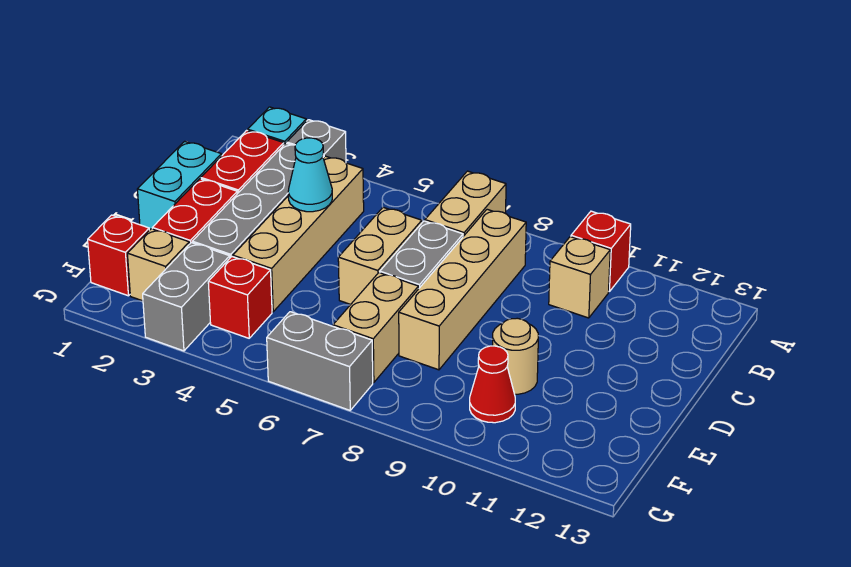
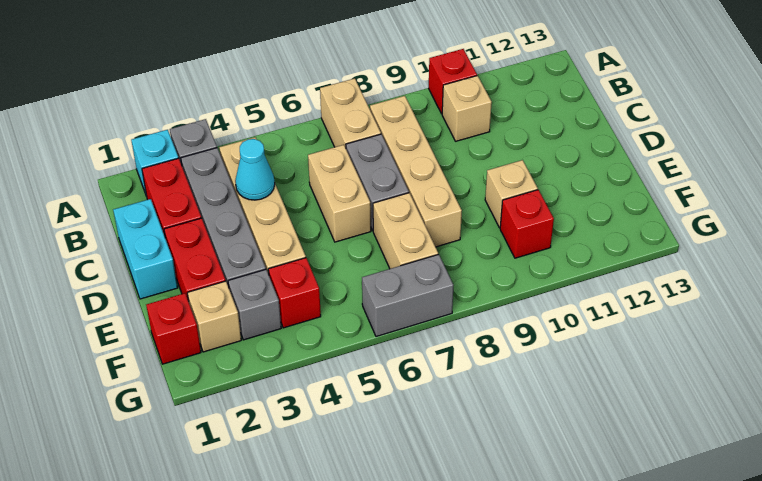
tan 1x1 round brick [493,318,538,394] -> tan 1x1 brick [485,160,538,228]
grey 1x2 brick [143,243,230,351] -> grey 1x1 brick [228,270,281,340]
red 1x1 cone [470,346,515,423] -> red 1x1 brick [500,190,554,258]

